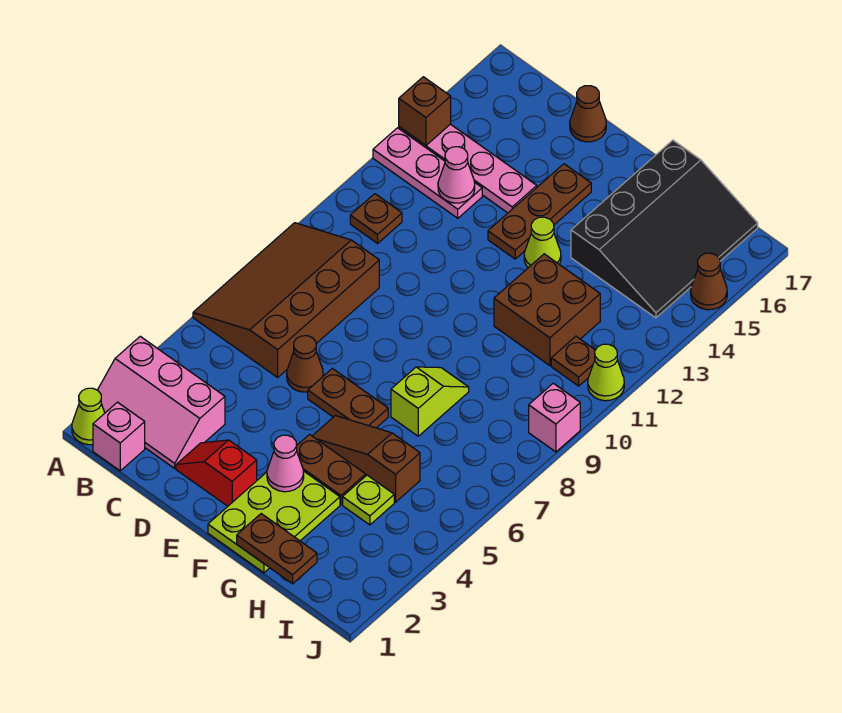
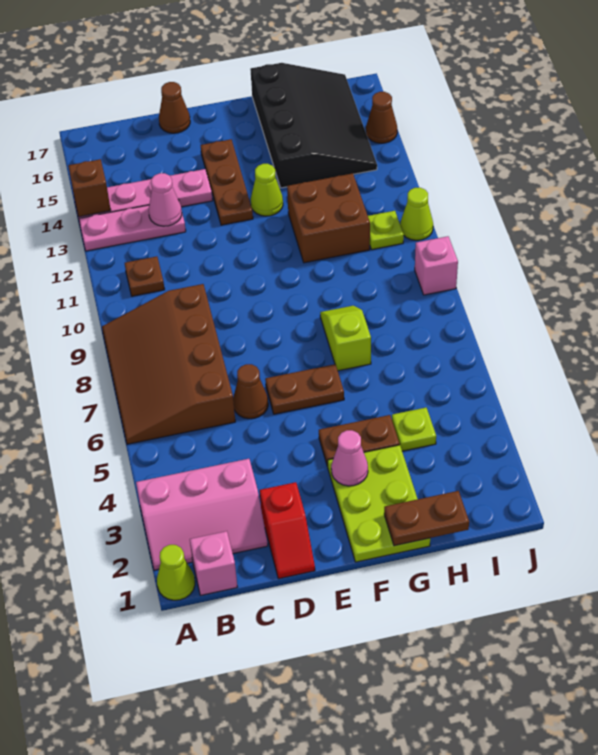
red 1x2 slope [176,440,257,506] -> red 1x2 slope turned to [260,482,315,579]
brown 1x3 slope [313,416,420,502] -> none
brown 1x1 plate [551,336,595,386] -> lime 1x1 plate [368,211,404,250]

